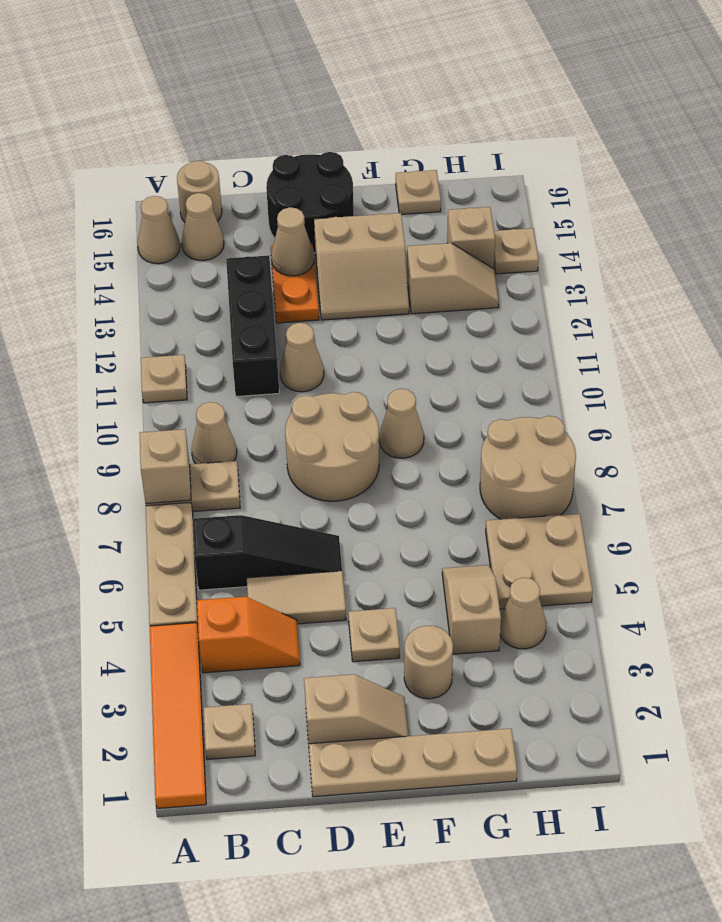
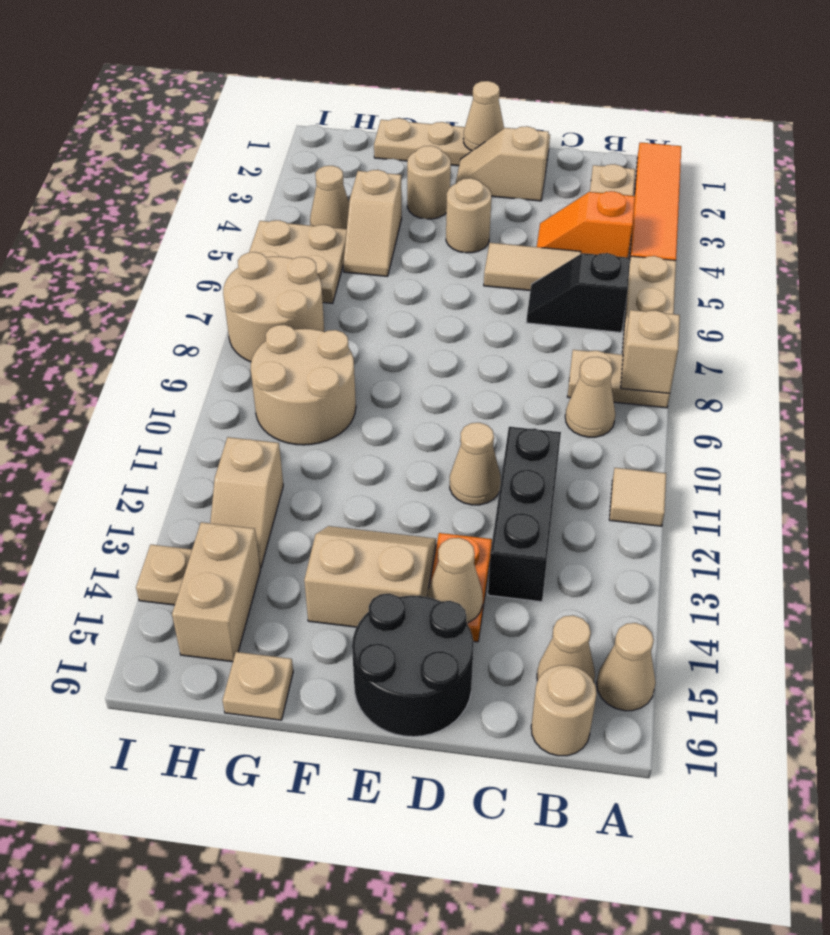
tan 1x1 plate [141,355,187,403] -> tan 1x1 tile [609,468,666,526]
black 1x3 slope [193,515,342,590] -> black 1x2 slope [526,253,630,332]
tan 2x2 round brick [285,392,379,501] -> tan 2x2 round brick moved to [251,325,356,445]
tan 1x1 plate [348,608,400,662] -> tan 1x1 round brick [446,178,491,253]
tan 1x1 cone [379,389,424,458] -> tan 1x1 cone moved to [463,81,504,151]
tan 1x2 slope [407,243,499,314] -> tan 1x2 slope turned to [210,437,283,568]
tan 1x1 brick [447,207,495,269] -> tan 1x2 brick [172,522,260,662]

